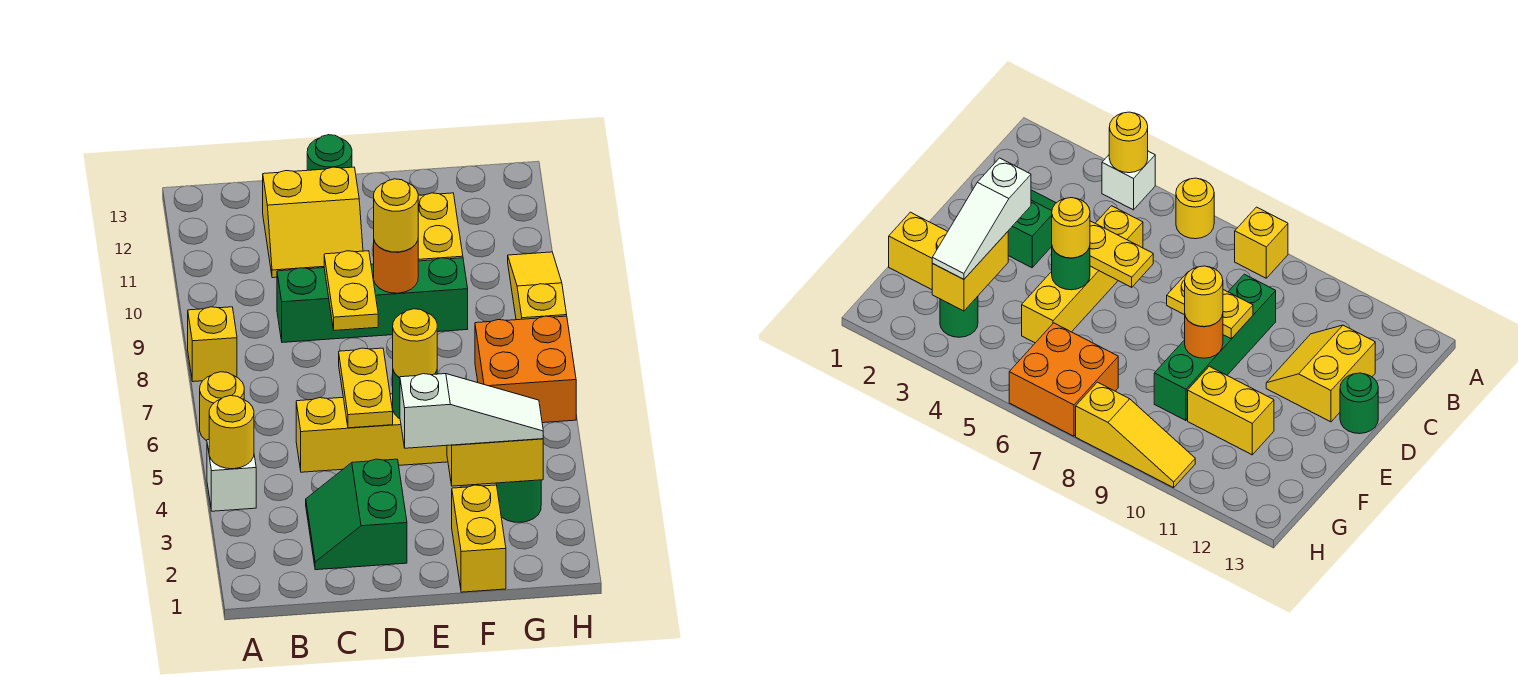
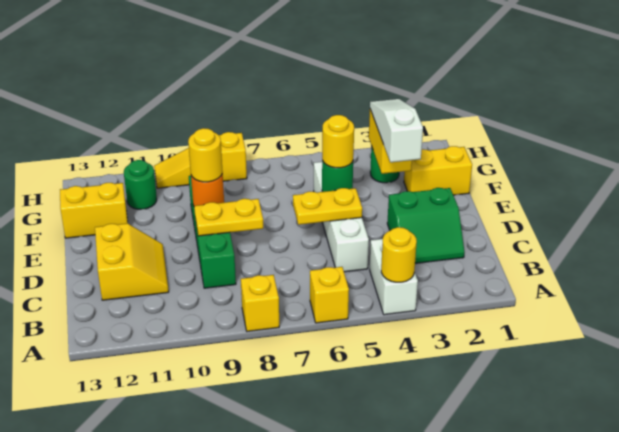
white 1x1 brick [207,440,256,511] -> white 1x2 brick [370,239,418,315]
yellow 1x1 round brick [200,372,244,441] -> yellow 1x1 brick [310,267,349,323]
yellow 1x4 brick [296,394,448,472] -> white 1x4 brick [314,162,369,272]
green 1x1 round brick [307,135,352,170] -> green 1x1 round brick moved to [124,160,157,209]
yellow 1x2 brick [418,193,463,261] -> yellow 1x2 brick moved to [60,183,128,238]
orange 2x2 brick [475,316,576,423] -> none

